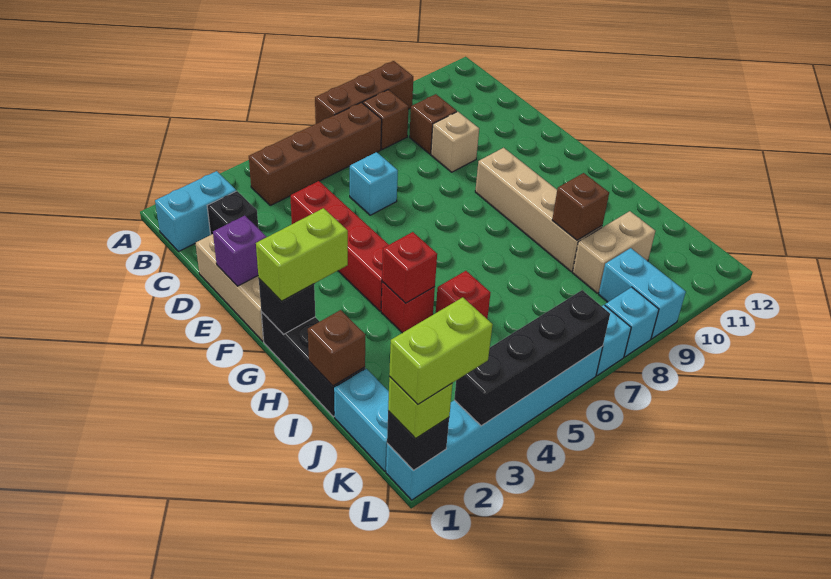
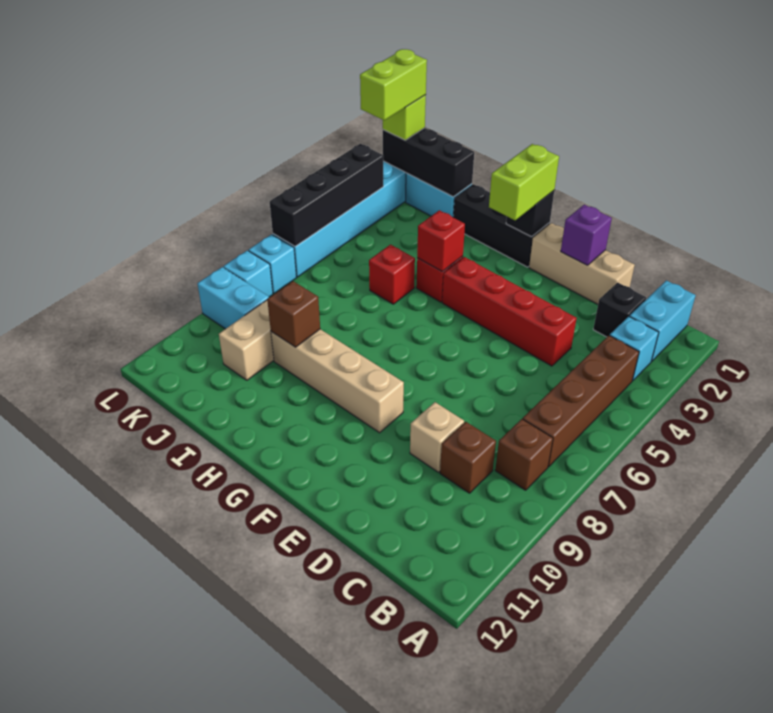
brown 1x3 brick [315,61,413,124] -> none
cyan 1x1 brick [350,152,398,215] -> cyan 1x1 brick moved to [610,316,659,381]
brown 1x1 brick [308,310,365,386] -> none
black 1x1 brick [387,411,449,470] -> black 1x3 brick [383,128,474,197]

